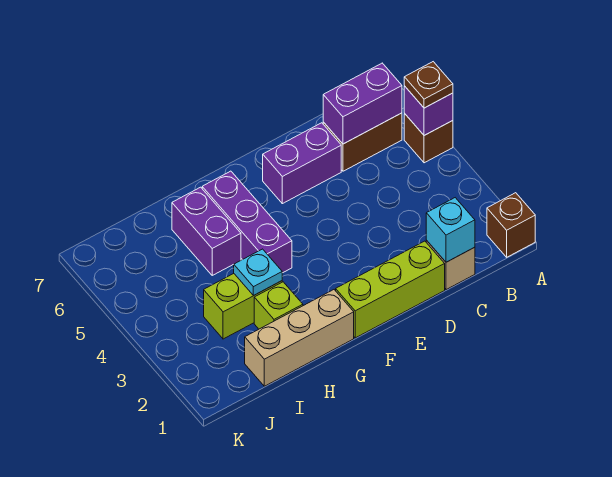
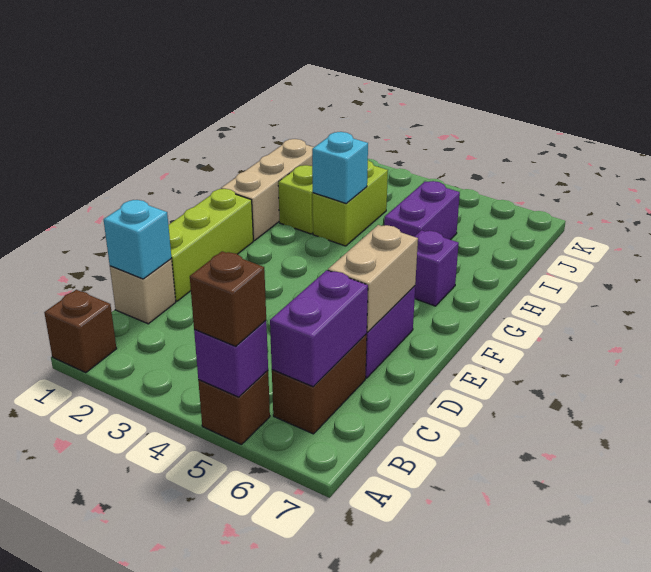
brown 1x1 plate [404,62,453,108] -> brown 1x1 brick [190,251,266,346]
none -> tan 1x2 brick [328,225,418,332]
purple 1x3 brick [202,171,292,273] -> purple 1x1 brick [415,230,459,306]
cyan 1x1 plate [234,249,282,295] -> cyan 1x1 brick [312,132,368,204]
purple 1x2 brick [172,187,241,275] -> purple 1x2 brick turned to [384,181,460,240]

